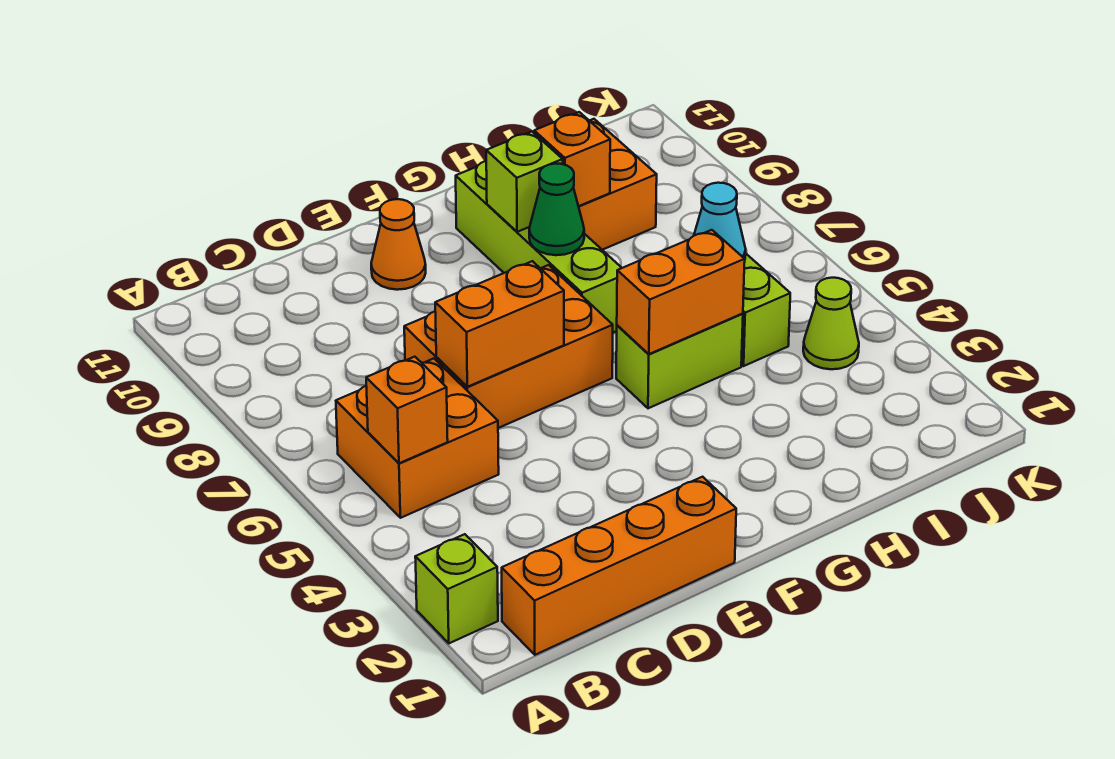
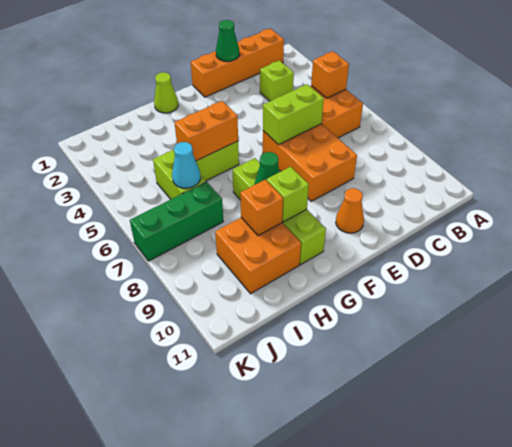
lime 1x1 brick [415,534,498,643] -> lime 1x1 brick moved to [260,61,294,101]
none -> green 1x1 cone [216,20,239,61]
orange 2x3 brick [404,265,613,428] -> orange 2x3 brick turned to [263,124,357,201]
orange 1x2 brick [435,261,564,387] -> lime 1x2 brick [263,84,324,145]
none -> green 1x3 brick [130,182,223,261]
lime 1x1 cone [803,278,859,369] -> lime 1x1 cone moved to [154,72,178,113]

